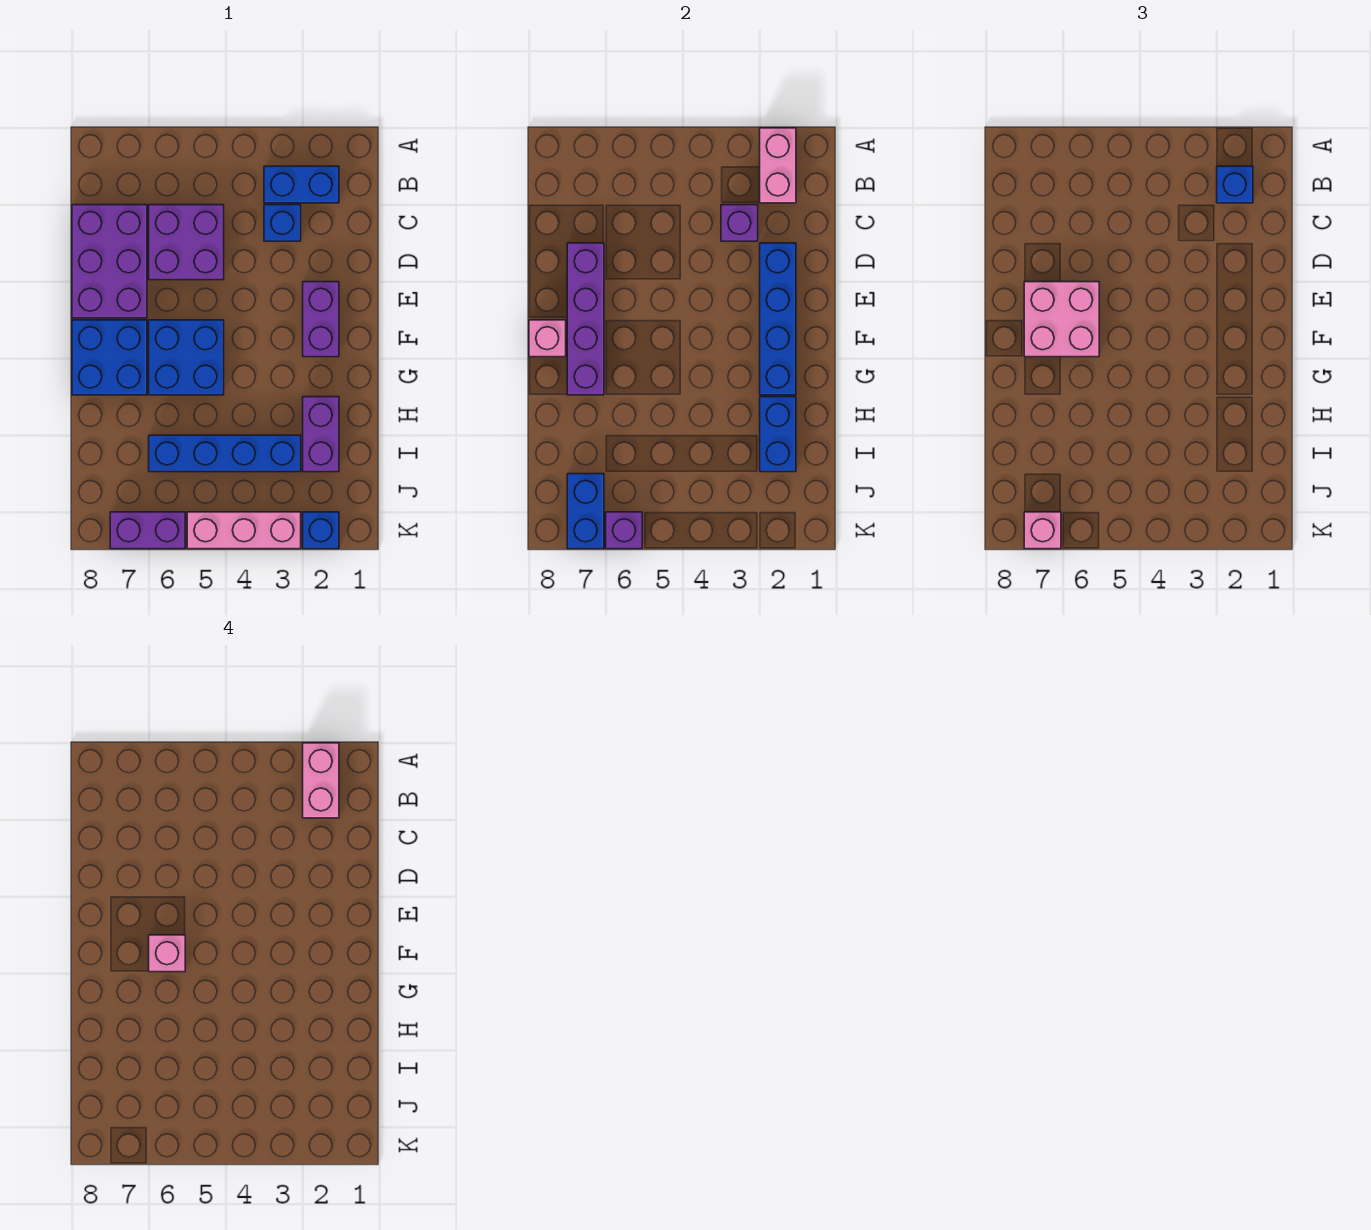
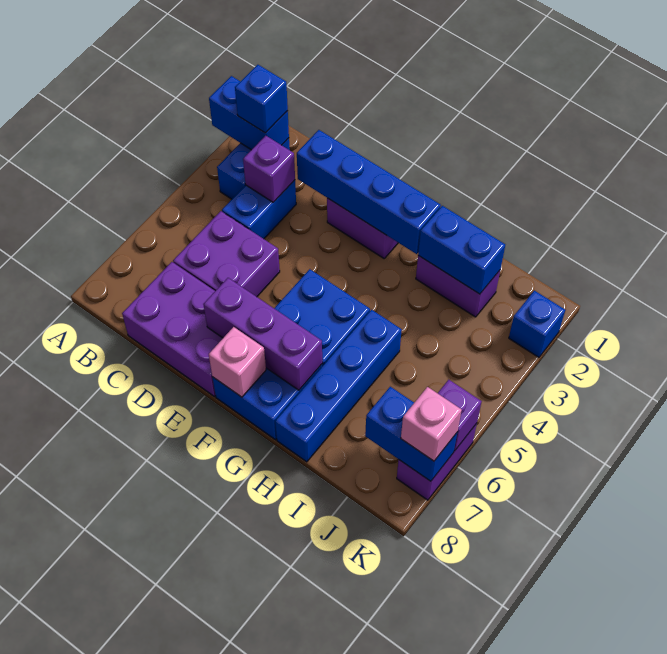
pink 1x2 brick [760,128,796,203] -> blue 1x2 brick [209,76,289,150]
pink 1x2 brick [303,743,339,818] -> none
blue 1x1 brick [264,205,301,241] -> blue 1x2 brick [222,180,296,239]
purple 1x4 brick [567,243,604,395] -> purple 1x3 brick [203,278,322,390]
pink 2x2 brick [1024,282,1099,357] -> none
pink 1x1 brick [149,935,185,972] -> none
blue 1x4 brick [149,435,301,472] -> blue 1x4 brick moved to [275,310,402,462]
pink 1x3 brick [187,512,301,549] -> none

